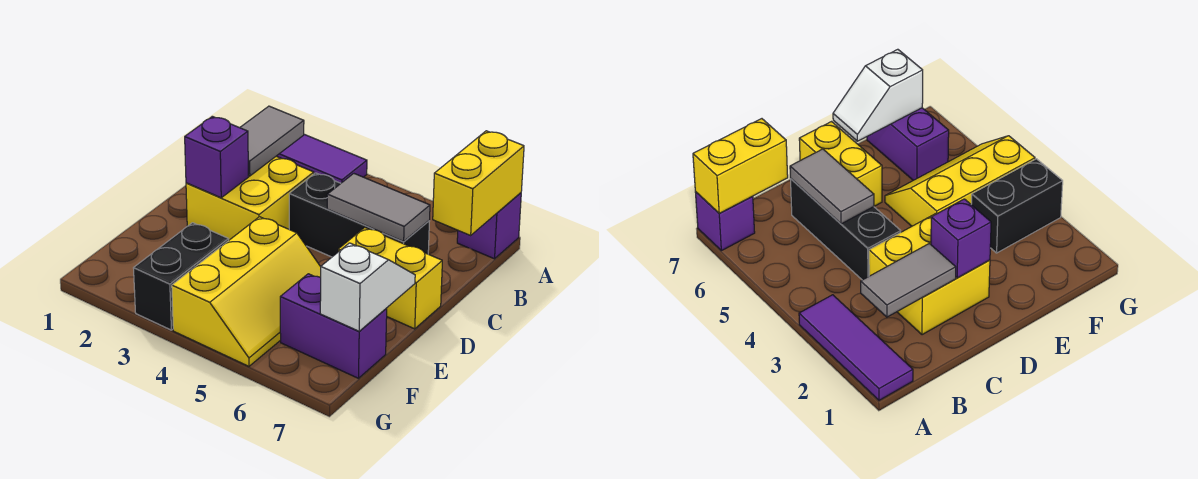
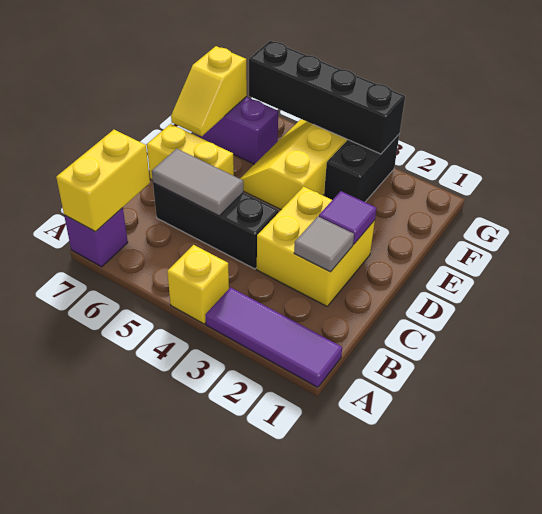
none -> yellow 1x1 brick [167,245,229,324]
grey 1x2 tile [240,106,304,176] -> grey 1x1 tile [294,216,354,272]
purple 1x1 brick [185,116,249,198] -> purple 1x1 tile [319,191,377,244]
white 1x2 slope [320,243,415,331] -> yellow 1x2 slope [171,46,247,136]
none -> black 1x4 brick [249,41,405,154]

